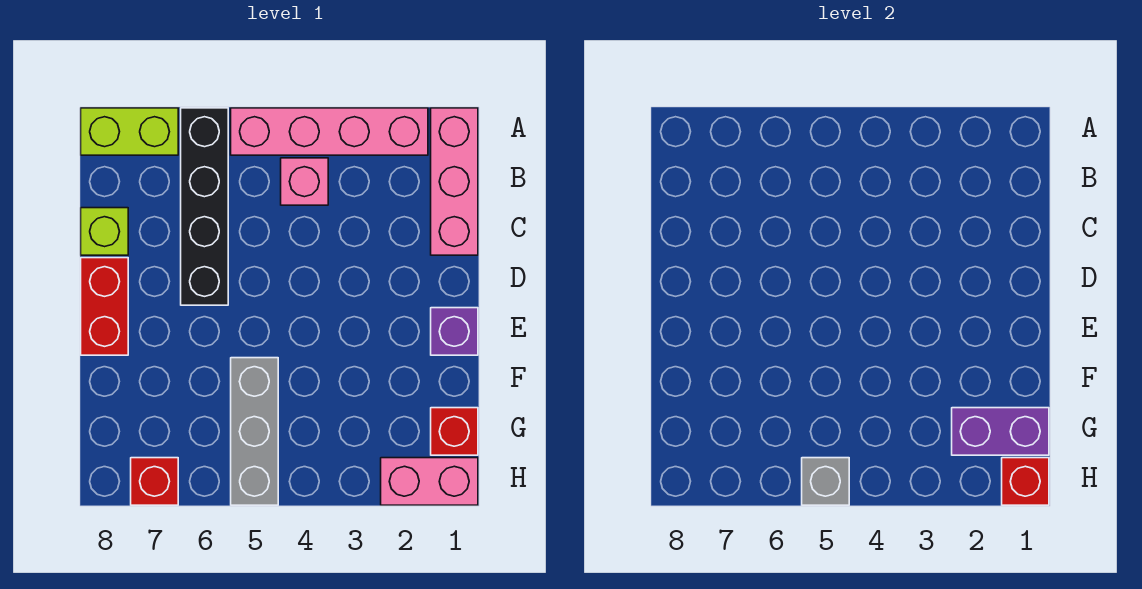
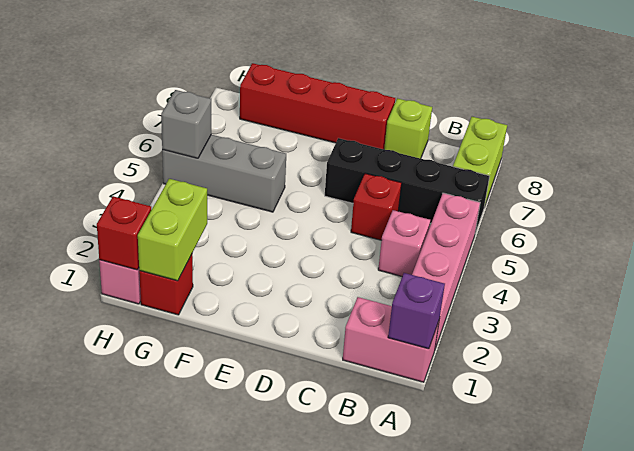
pink 1x3 brick [431,108,478,255] -> pink 1x2 brick [343,297,439,382]
red 1x2 brick [81,258,128,355] -> red 1x4 brick [240,63,395,149]
purple 1x1 brick [431,308,478,355] -> purple 1x1 brick moved to [388,273,445,349]
purple 1x2 brick [952,408,1049,455] -> lime 1x2 brick [138,179,207,281]
red 1x1 brick [131,458,178,505] -> red 1x1 brick moved to [351,173,402,240]

